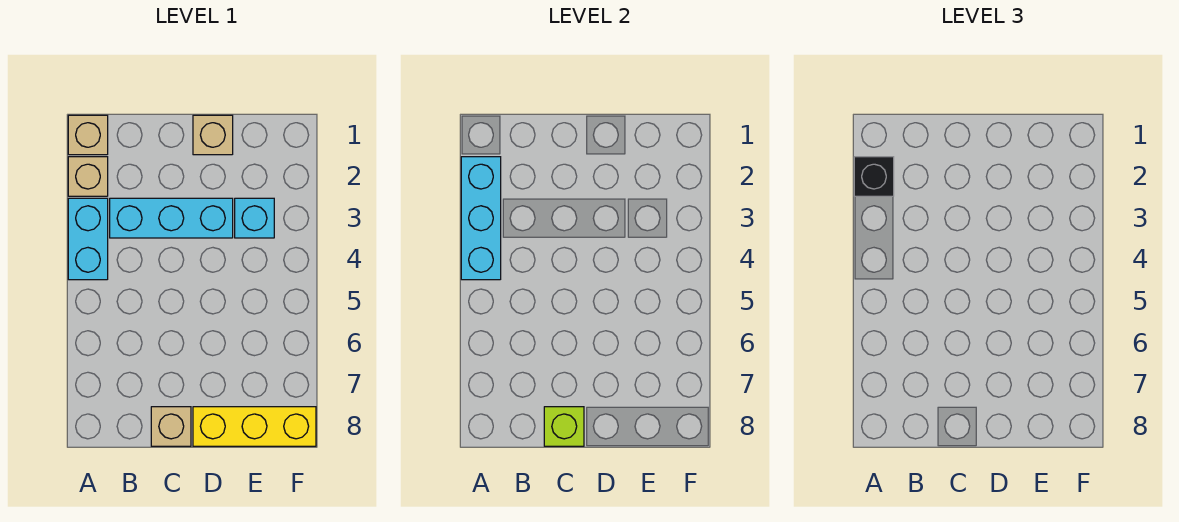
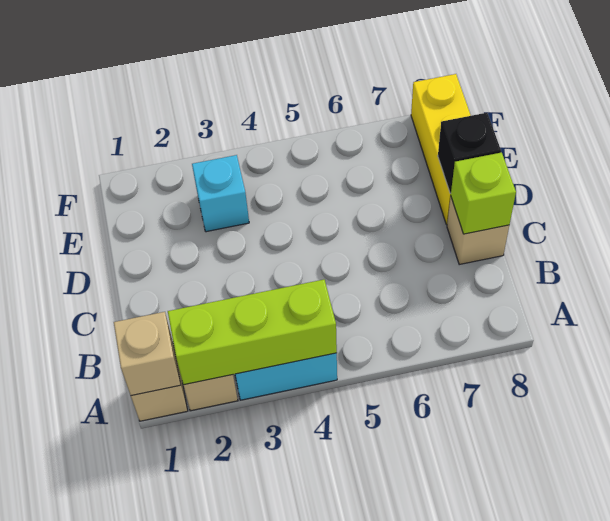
cyan 1x3 brick [461,157,501,280] -> lime 1x3 brick [168,280,337,385]
black 1x1 brick [854,157,894,196] -> black 1x1 brick moved to [438,113,501,193]
cyan 1x3 brick [110,198,233,238] -> none
tan 1x1 brick [193,115,233,155] -> tan 1x1 brick moved to [114,312,181,396]

